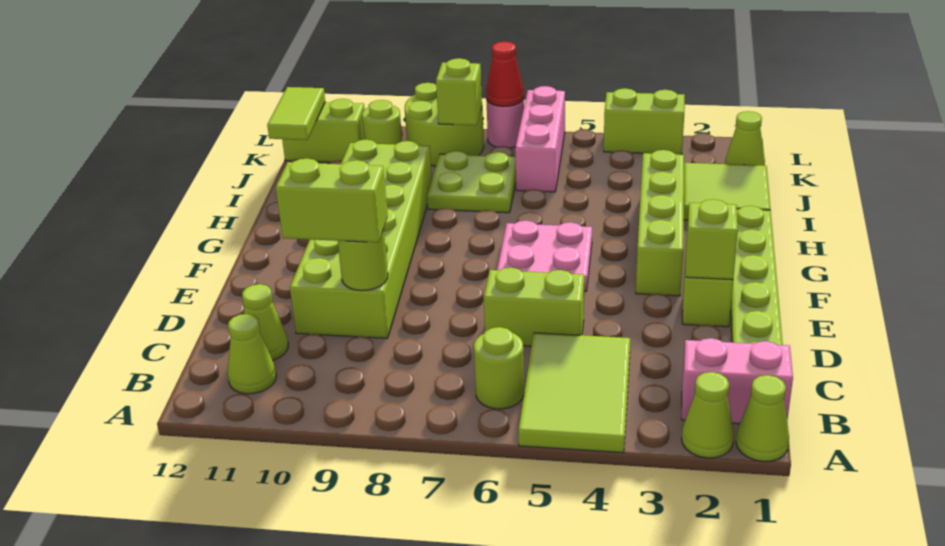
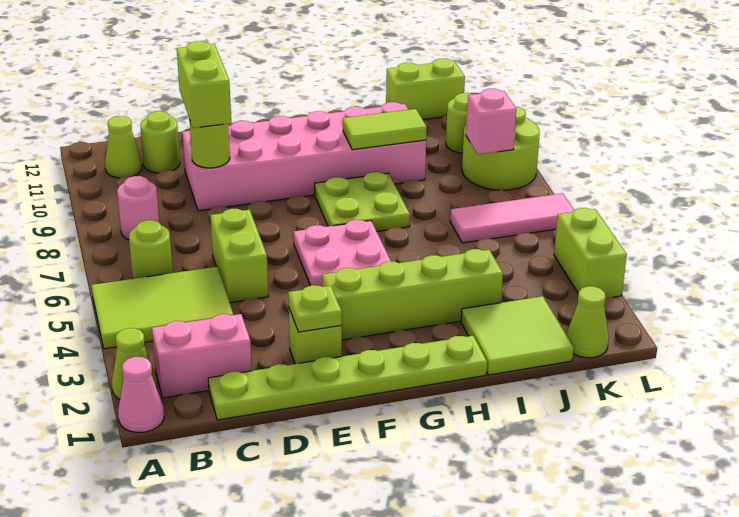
lime 1x1 cone [736,375,789,462] -> pink 1x1 cone [118,357,164,433]
pink 1x2 brick [682,338,793,424] -> pink 1x2 brick turned to [152,314,252,398]
lime 1x1 cone [242,284,288,360] -> lime 1x1 round brick [140,111,180,173]
lime 2x6 brick [290,140,432,338] -> pink 2x6 brick [182,102,426,211]
lime 1x1 brick [686,199,738,280] -> lime 1x1 plate [288,285,342,332]
lime 2x2 plate [427,151,516,213] -> lime 2x2 plate moved to [314,172,410,231]
pink 1x3 brick [515,86,565,192] -> pink 1x3 tile [450,193,574,243]
lime 1x2 tile [267,87,325,140] -> lime 1x2 tile moved to [343,109,427,150]
lime 1x1 brick [436,58,482,125] -> pink 1x1 brick [466,89,516,154]
lime 1x2 brick [282,99,365,162] -> lime 1x2 brick turned to [386,59,465,120]
pink 1x1 round brick [486,99,524,148] -> pink 1x1 round brick moved to [117,176,159,240]
red 1x1 cone [486,42,524,107] -> none

